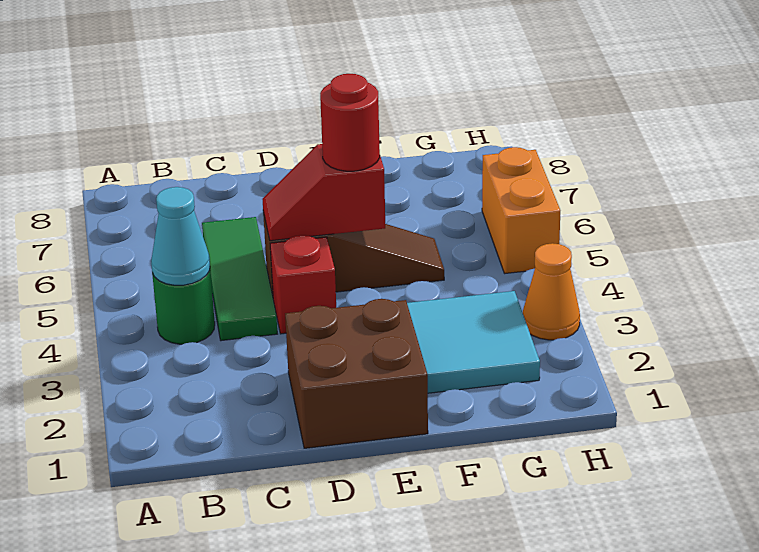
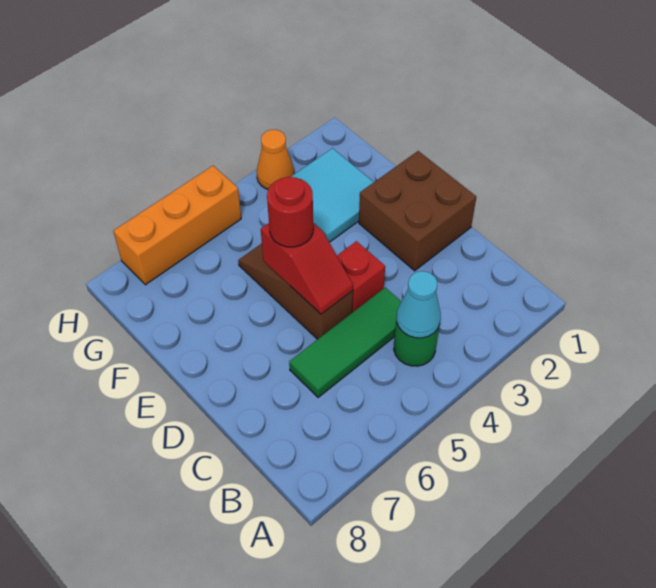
orange 1x2 brick [482,147,560,273] -> orange 1x3 brick [113,166,241,285]

